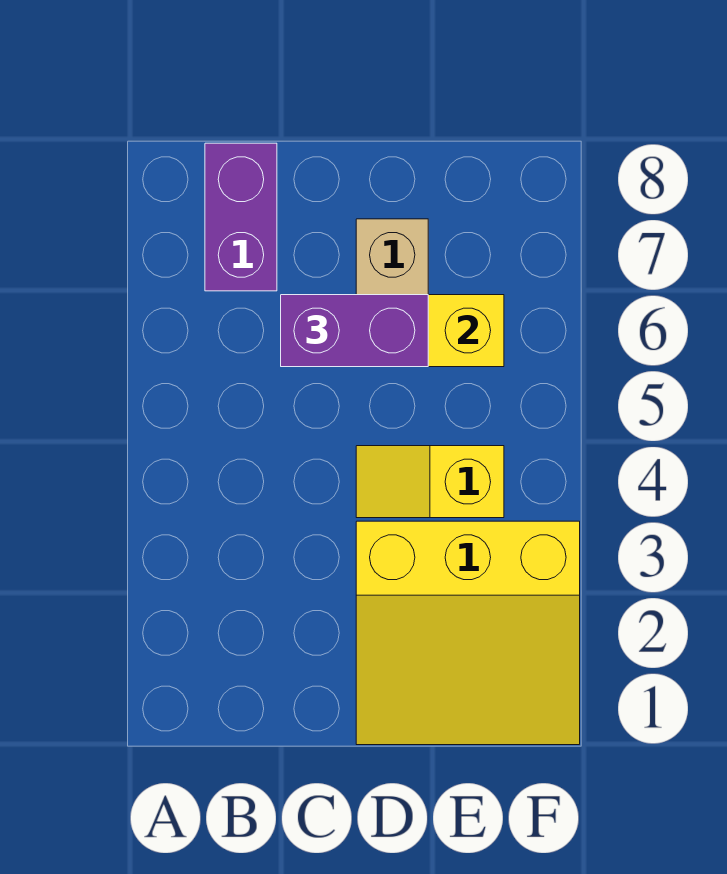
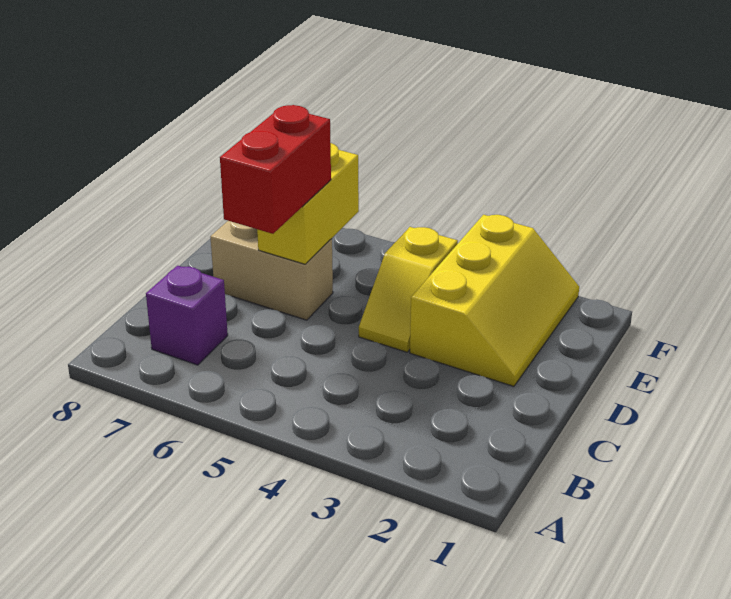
purple 1x2 brick [205,143,277,291] -> purple 1x1 brick [146,266,228,365]
purple 1x2 brick [281,295,428,367] -> red 1x2 brick [220,105,331,234]
yellow 3x3 slope [356,521,580,745] -> yellow 2x3 slope [410,215,579,386]

